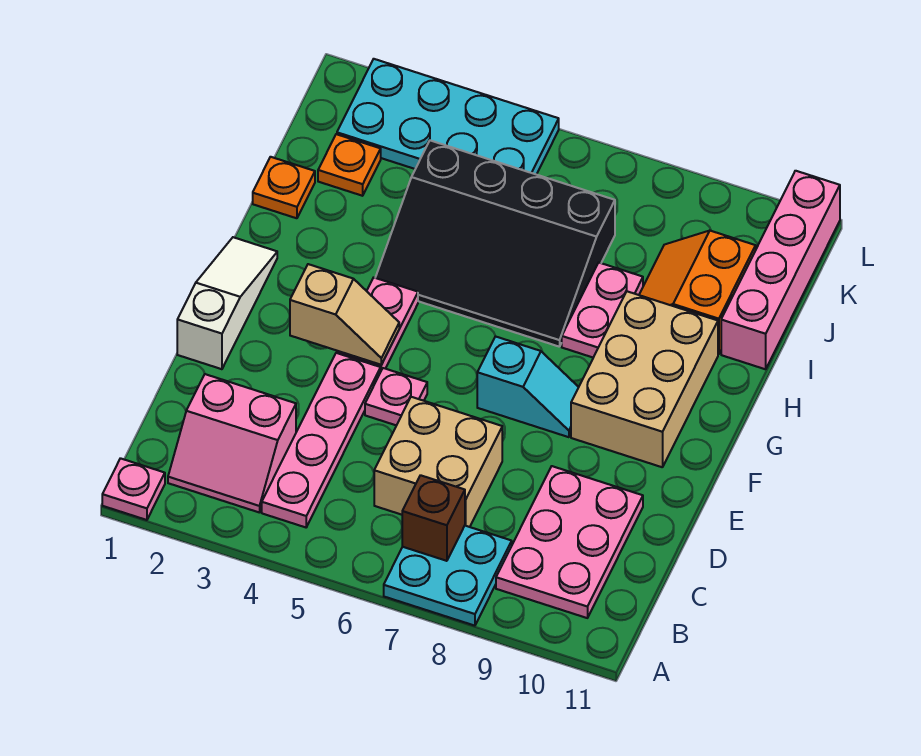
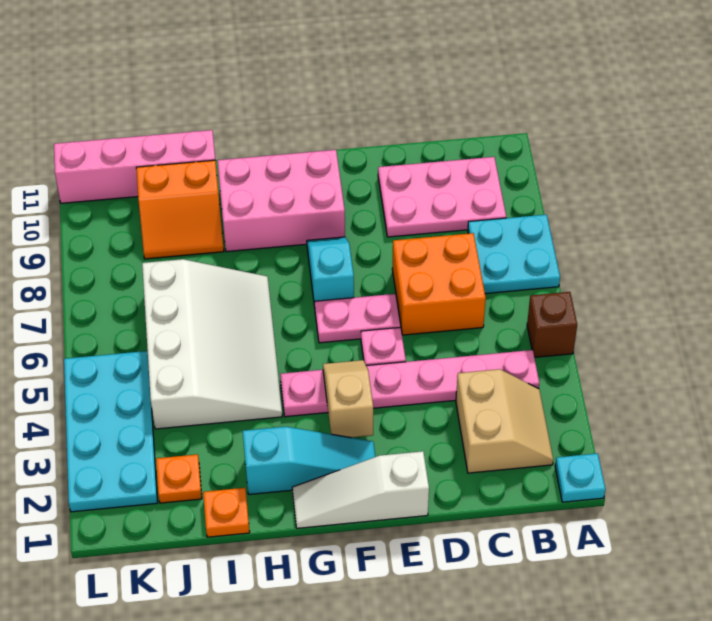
pink 1x1 plate [102,458,165,520] -> cyan 1x1 plate [555,453,605,502]
pink 2x2 slope [168,374,296,512] -> tan 2x2 slope [456,369,553,473]
brown 1x1 brick [402,475,465,561] -> brown 1x1 brick moved to [527,292,577,357]
tan 2x2 brick [374,397,502,527] -> orange 2x2 brick [392,233,486,335]
none -> cyan 1x3 slope [243,427,375,494]
tan 2x3 brick [571,291,718,467] -> pink 2x3 brick [217,150,345,252]
black 3x4 slope [375,141,615,347] -> white 3x4 slope [142,259,282,429]
pink 1x2 plate [562,263,643,358] -> pink 1x2 plate moved to [315,294,401,343]

